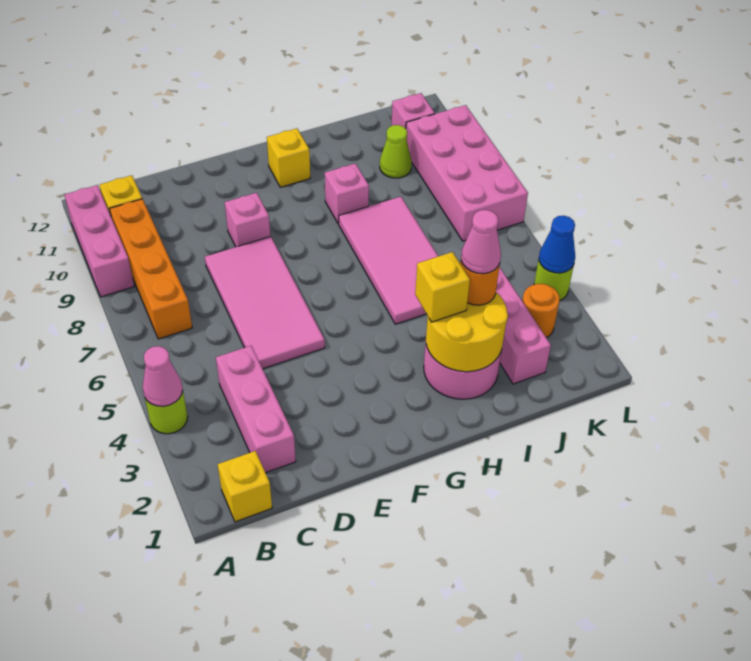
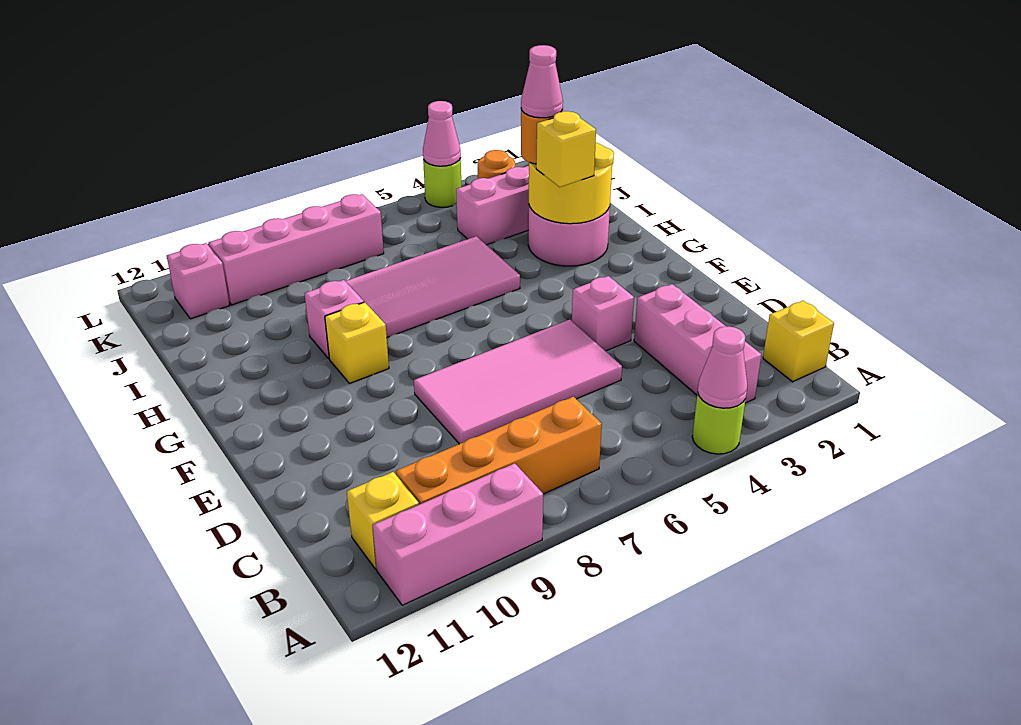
pink 1x3 brick [216,346,296,473] -> pink 1x3 brick turned to [634,284,762,403]
pink 1x1 brick [225,193,270,247] -> pink 1x1 brick moved to [572,276,634,351]
yellow 1x1 brick [267,128,310,187] -> yellow 1x1 brick moved to [325,302,389,383]
lime 1x1 cone [380,125,412,178] -> none
pink 2x4 brick [406,105,528,241] -> pink 1x4 brick [208,194,384,305]
blue 1x1 cone [539,216,575,273] -> pink 1x1 cone [423,101,461,166]

